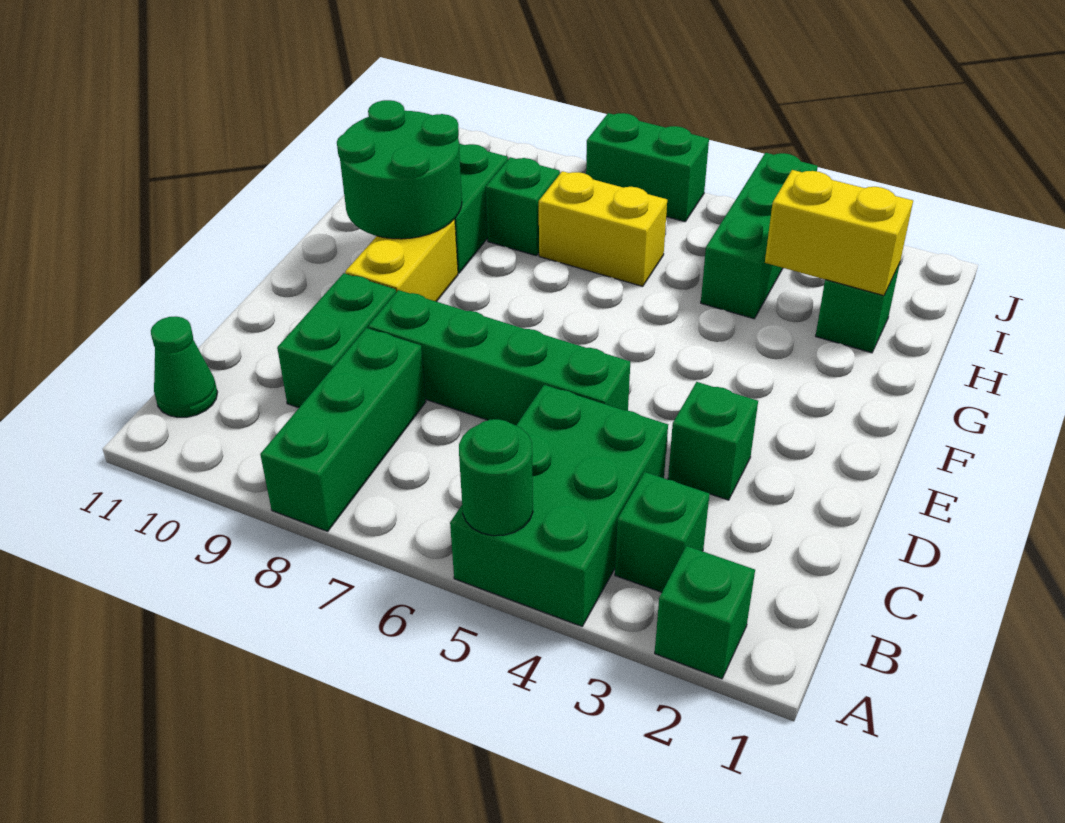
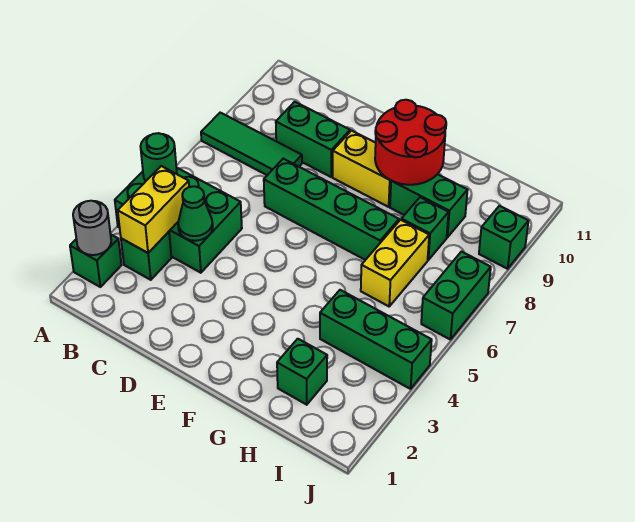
none -> grey 1x1 round brick [73,201,111,255]
green 1x3 brick [260,328,426,531] -> green 1x3 tile [201,113,302,175]
green 1x1 cone [151,316,218,417] -> green 1x1 cone moved to [178,186,213,241]
green 1x1 brick [668,382,758,500] -> green 1x1 brick moved to [479,206,528,269]
green 1x4 brick [368,290,630,425] -> green 1x4 brick turned to [264,159,399,260]
green 2x2 round brick [337,100,462,239] -> red 2x2 round brick [375,100,446,185]
yellow 1x2 brick [765,170,913,296] -> yellow 1x2 brick moved to [118,166,189,253]

